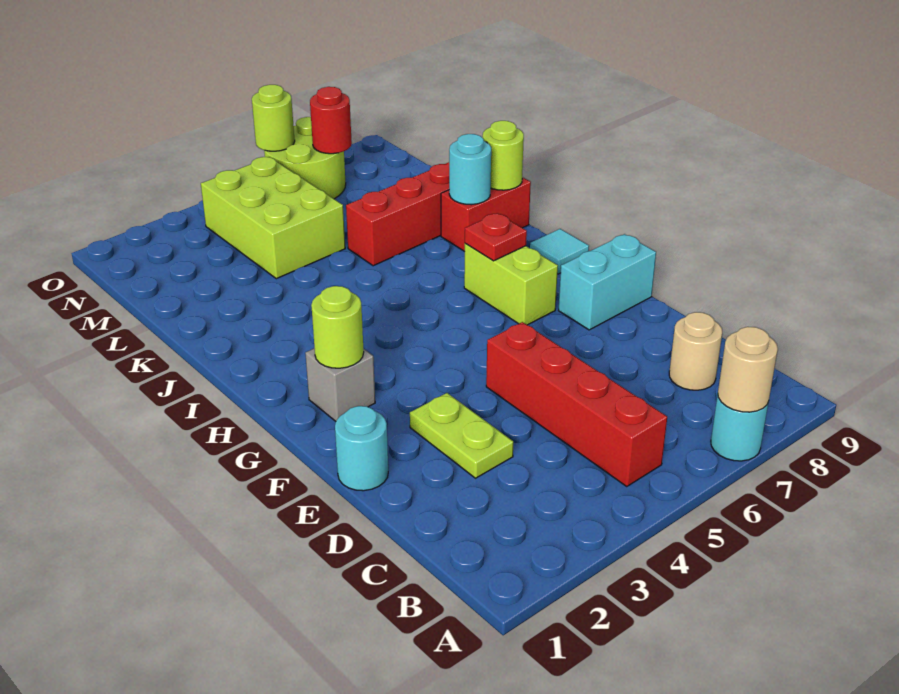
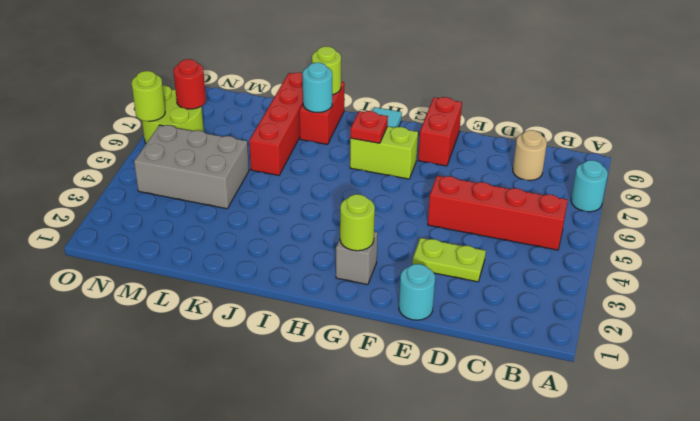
tan 1x1 round brick [718,327,778,412] -> none
cyan 1x2 brick [559,234,656,330] -> red 1x2 brick [418,97,462,166]
lime 2x3 brick [201,157,345,279] -> grey 2x3 brick [134,125,249,209]

